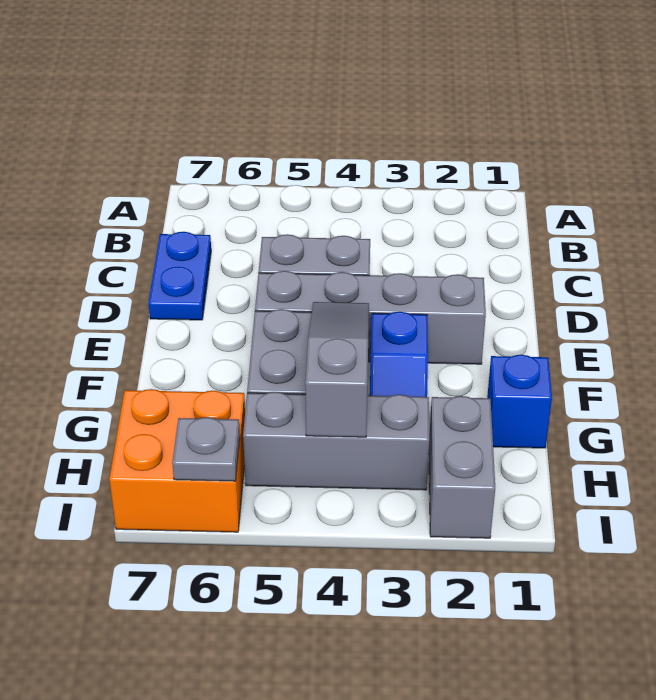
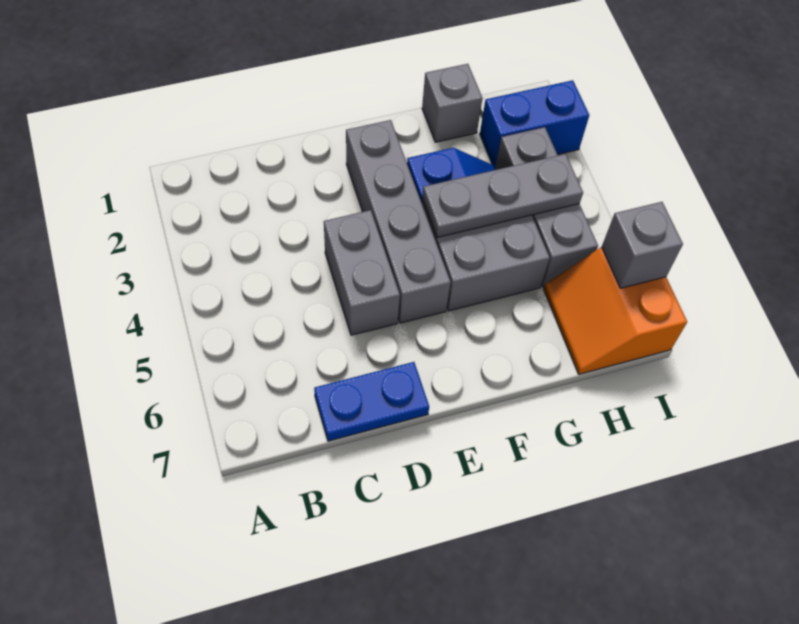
grey 1x3 slope [305,302,369,437] -> grey 1x3 plate [422,154,583,237]
blue 1x1 brick [487,355,552,448] -> grey 1x1 brick [422,64,483,142]
grey 1x2 brick [429,396,495,538] -> blue 1x2 brick [480,80,589,167]
orange 2x2 brick [110,389,245,532] -> orange 2x2 slope [544,247,687,374]
grey 1x1 plate [172,417,240,481] -> grey 1x1 brick [602,202,683,288]

